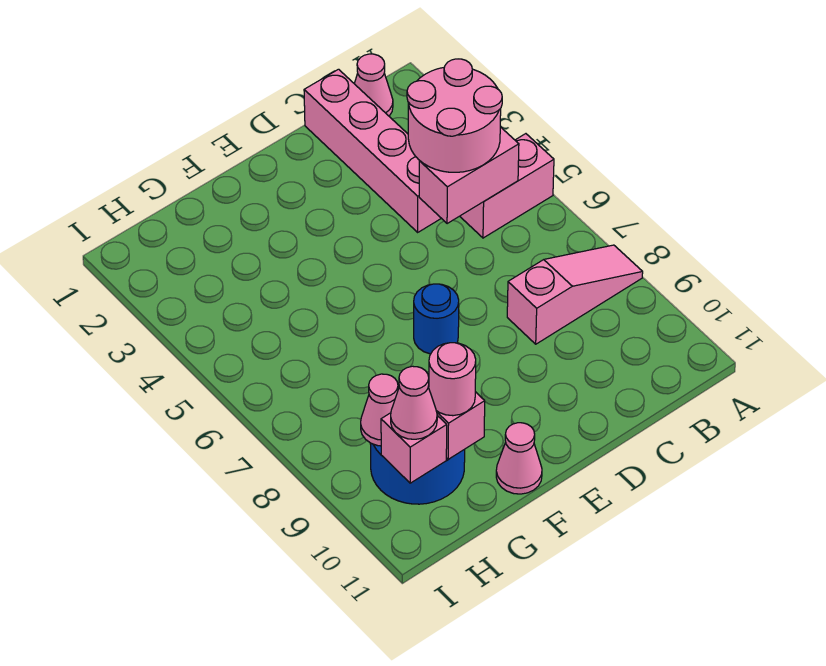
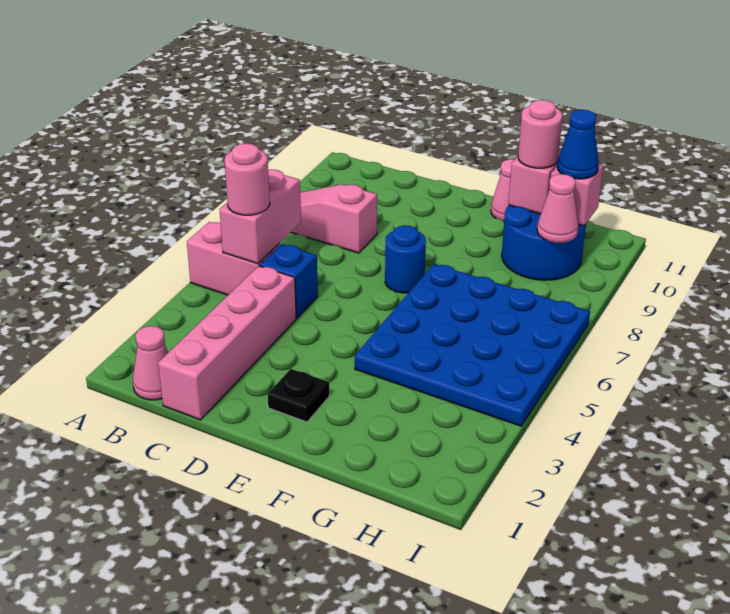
pink 2x2 round brick [407,59,502,172] -> pink 1x1 round brick [225,143,270,215]
pink 1x2 brick [419,127,519,224] -> pink 1x2 brick turned to [220,169,301,264]
none -> blue 1x1 brick [260,244,318,318]
none -> black 1x1 plate [268,369,330,422]
none -> blue 4x4 plate [355,264,590,426]
pink 1x1 cone [391,366,437,439] -> blue 1x1 cone [557,110,599,179]

